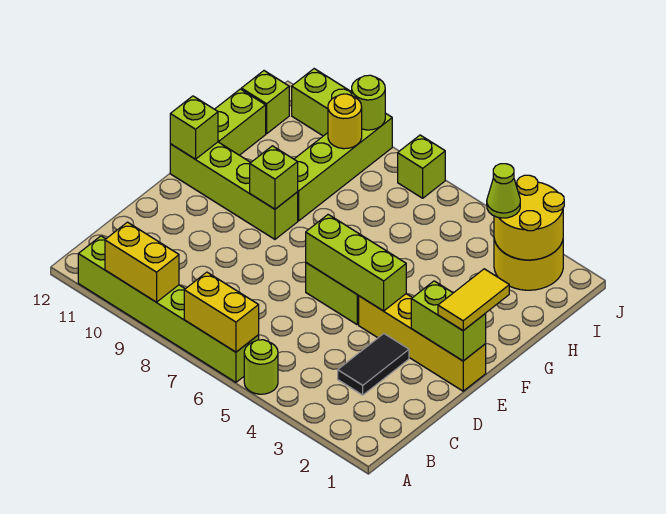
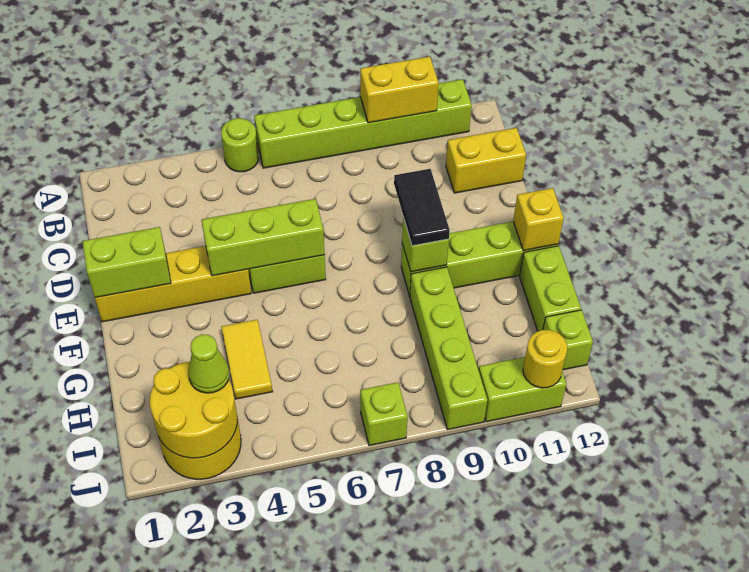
yellow 1x2 brick [184,272,259,352] -> yellow 1x2 brick moved to [446,128,526,193]
black 1x2 tile [338,334,409,395] -> black 1x2 tile moved to [394,169,450,246]
yellow 1x2 tile [438,269,509,330] -> yellow 1x2 tile moved to [221,320,272,399]
lime 1x1 brick [170,96,218,159] -> yellow 1x1 brick [513,188,564,251]
yellow 1x1 round brick [328,94,362,149] -> yellow 1x1 round brick moved to [523,330,567,388]
lime 1x1 round brick [352,75,385,130] -> none

